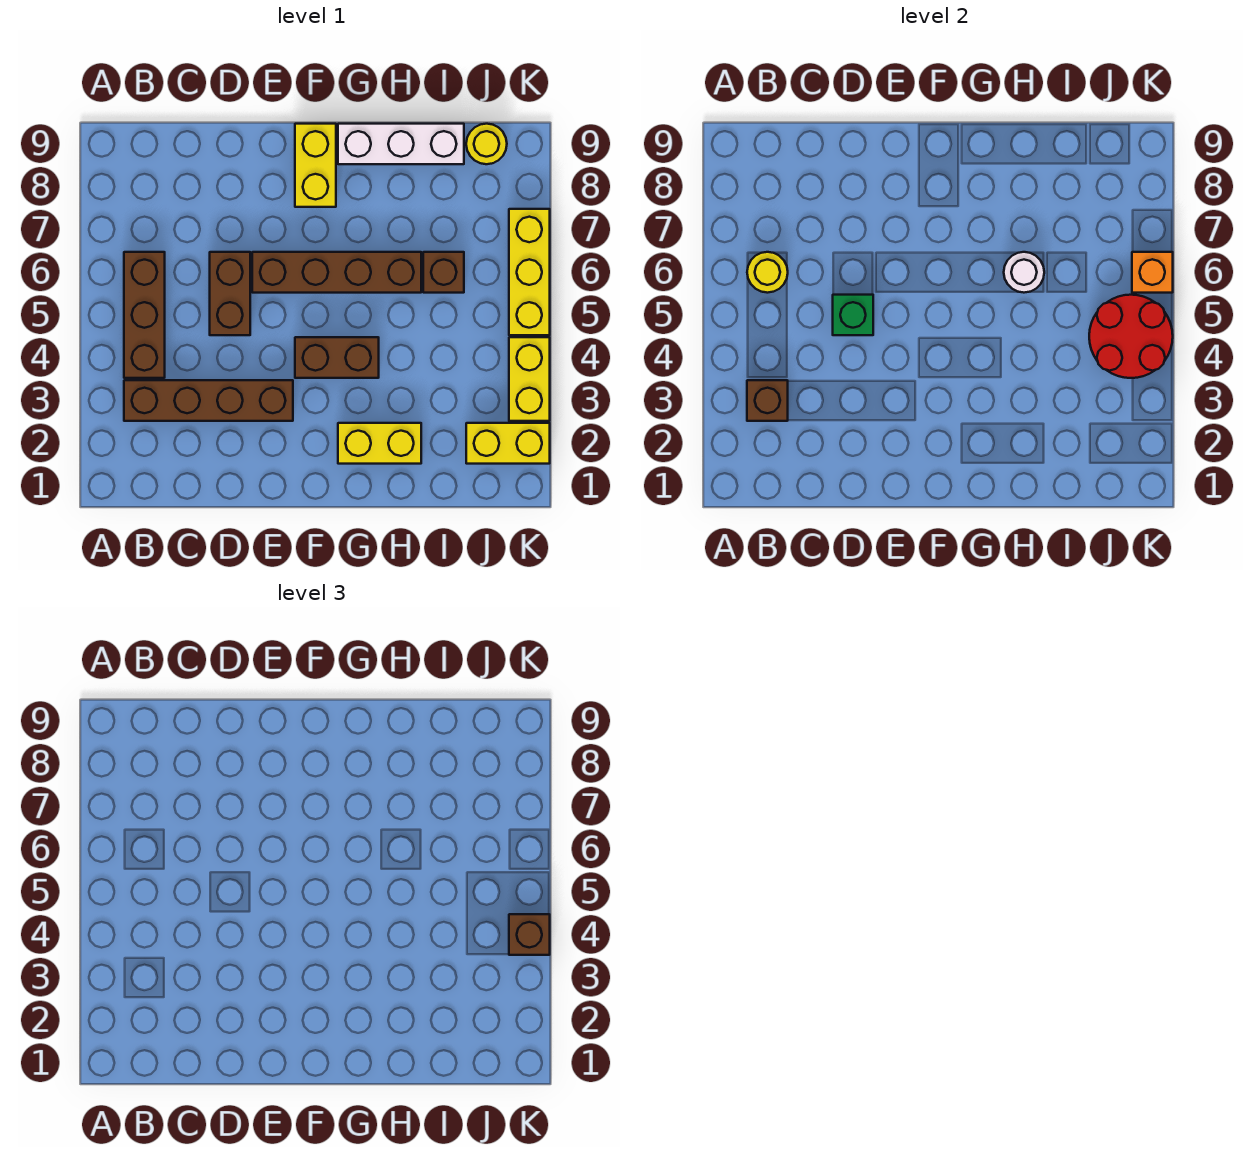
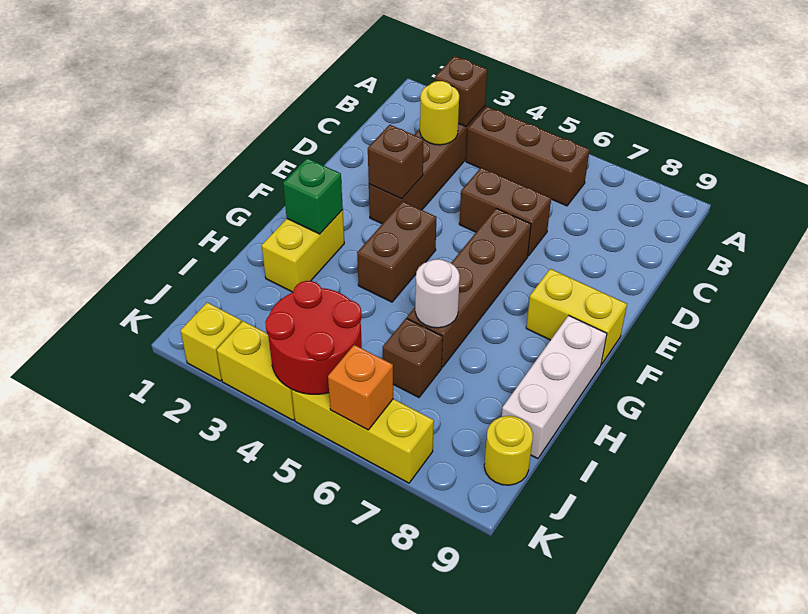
yellow 1x1 round brick [747,252,788,293] -> yellow 1x1 round brick moved to [420,81,459,145]
green 1x1 brick [833,295,873,335] -> green 1x1 brick moved to [283,158,343,234]
yellow 1x2 brick [466,423,550,464] -> yellow 1x1 brick [180,302,241,381]
brown 1x1 brick [509,914,550,955] -> brown 1x1 brick moved to [368,125,423,199]

